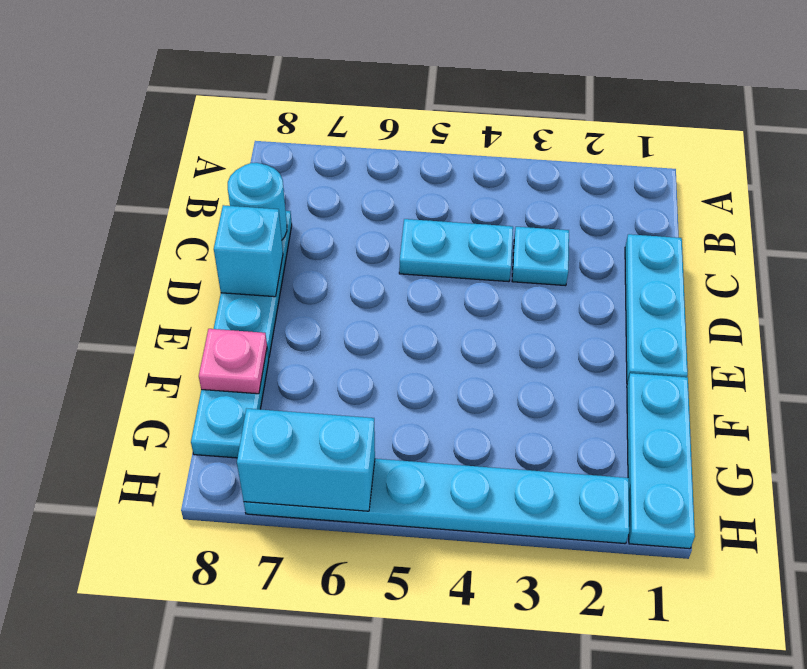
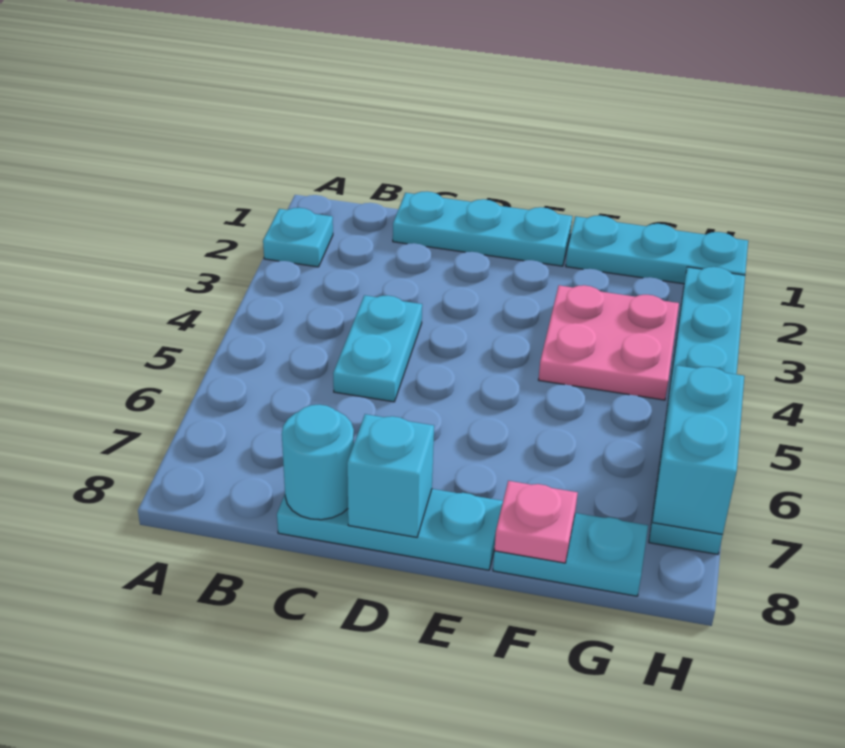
cyan 1x1 plate [512,227,569,286] -> cyan 1x1 plate moved to [263,208,333,267]
none -> pink 2x2 plate [539,285,679,400]

